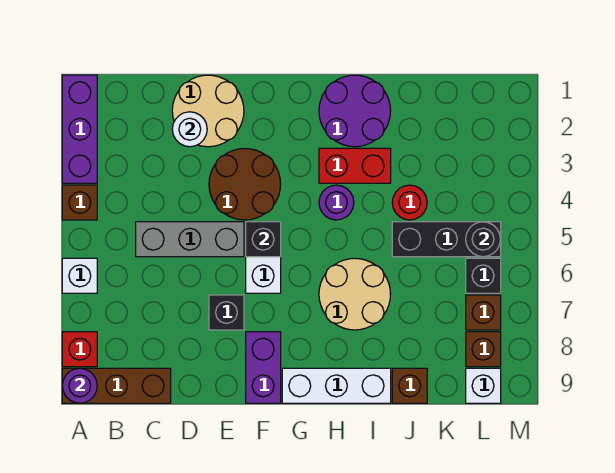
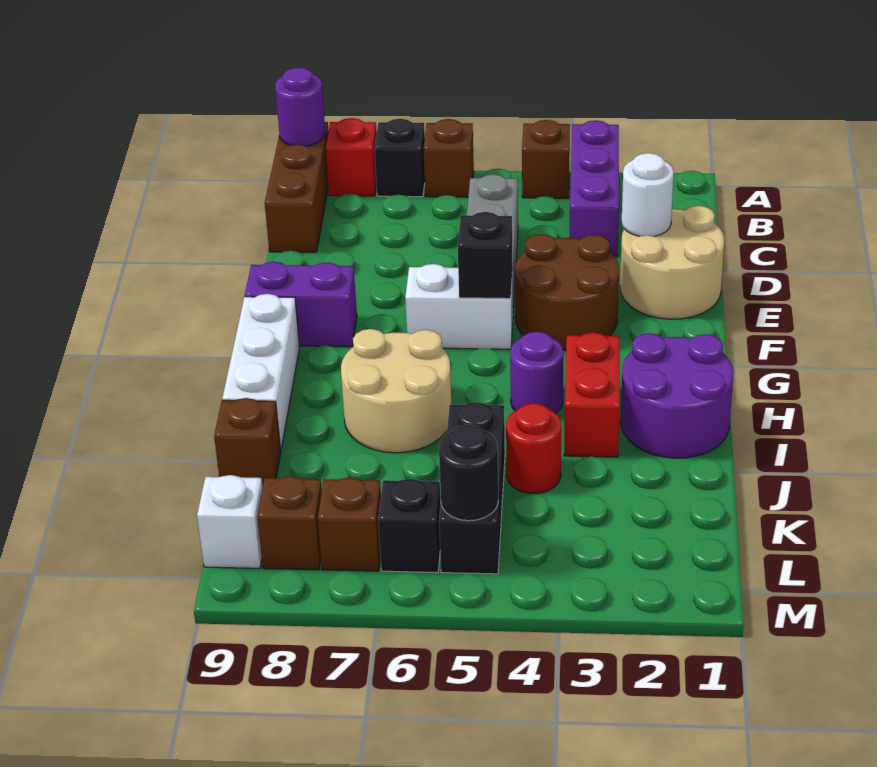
purple 1x3 brick [62,75,97,183] -> purple 1x3 brick turned to [570,120,619,257]
white 1x1 brick [62,258,97,293] -> brown 1x1 brick [423,119,474,197]
black 1x1 brick [209,295,244,330] -> black 1x1 brick moved to [374,119,425,197]

